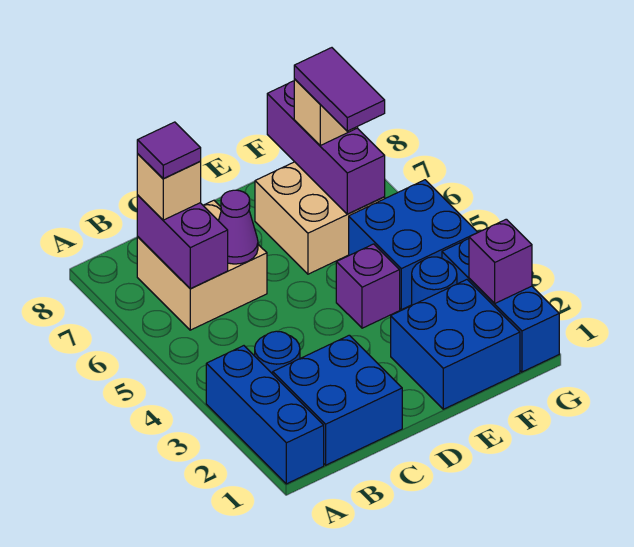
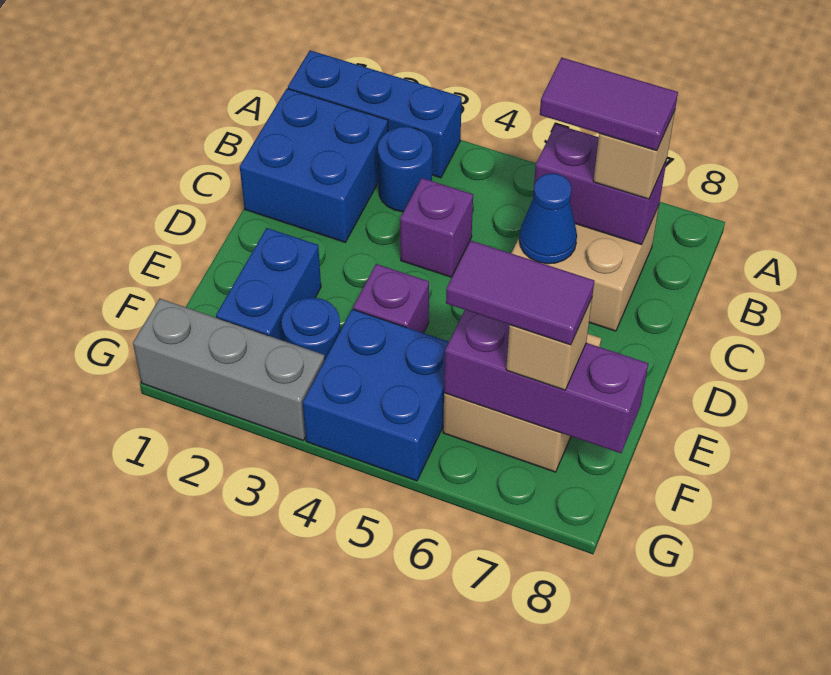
purple 1x1 tile [137,122,201,179] -> purple 1x2 tile [540,58,678,151]
purple 1x1 cone [219,190,258,264] -> blue 1x1 cone [519,173,577,264]
blue 2x2 brick [391,280,520,409] -> blue 1x2 brick [216,228,321,341]
blue 1x3 brick [442,239,559,372] -> grey 1x3 brick [133,299,325,440]
purple 1x1 brick [469,219,532,303] -> purple 1x1 brick moved to [400,178,473,277]

